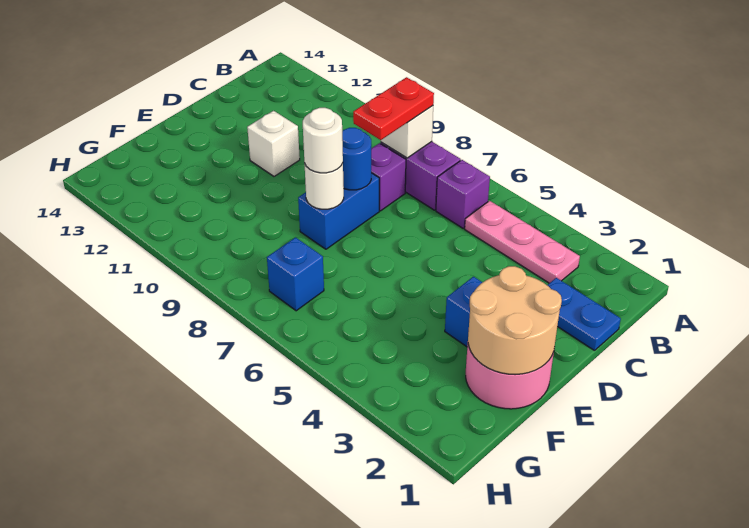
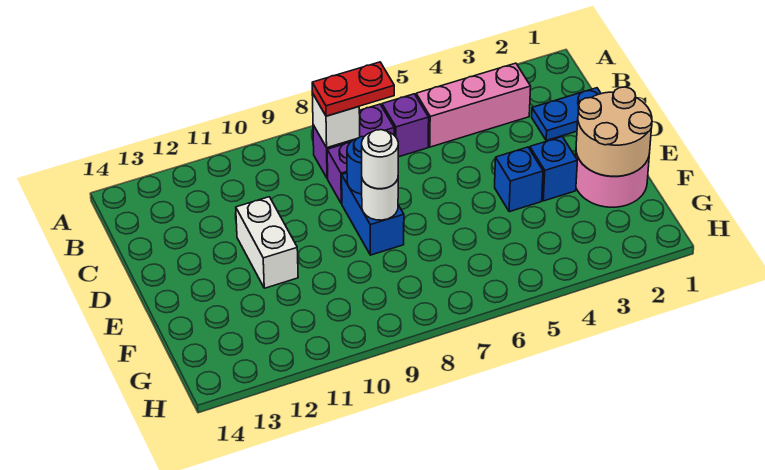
pink 1x3 plate [465,201,580,283] -> pink 1x3 brick [416,63,531,147]
red 1x2 plate [353,77,434,140] -> red 1x2 plate turned to [312,62,394,116]
white 1x1 brick [247,111,300,176] -> white 1x2 brick [236,197,298,288]
blue 1x1 brick [267,237,324,311] -> blue 1x1 brick moved to [495,147,543,212]

